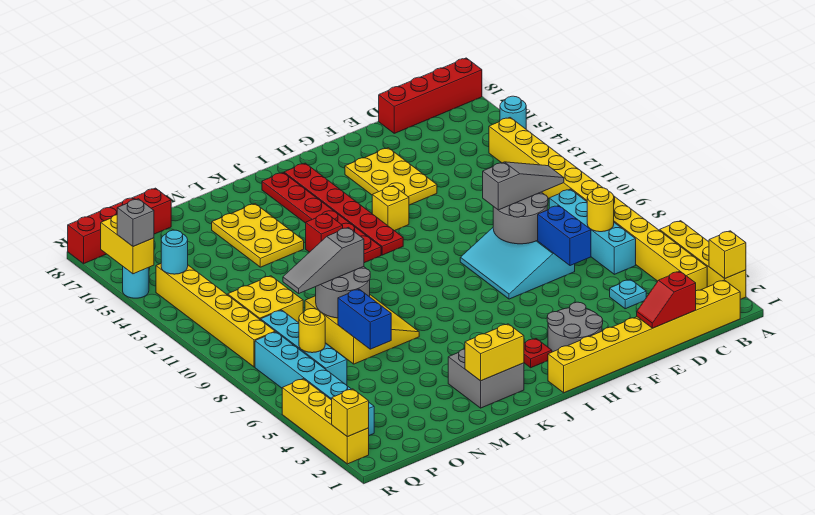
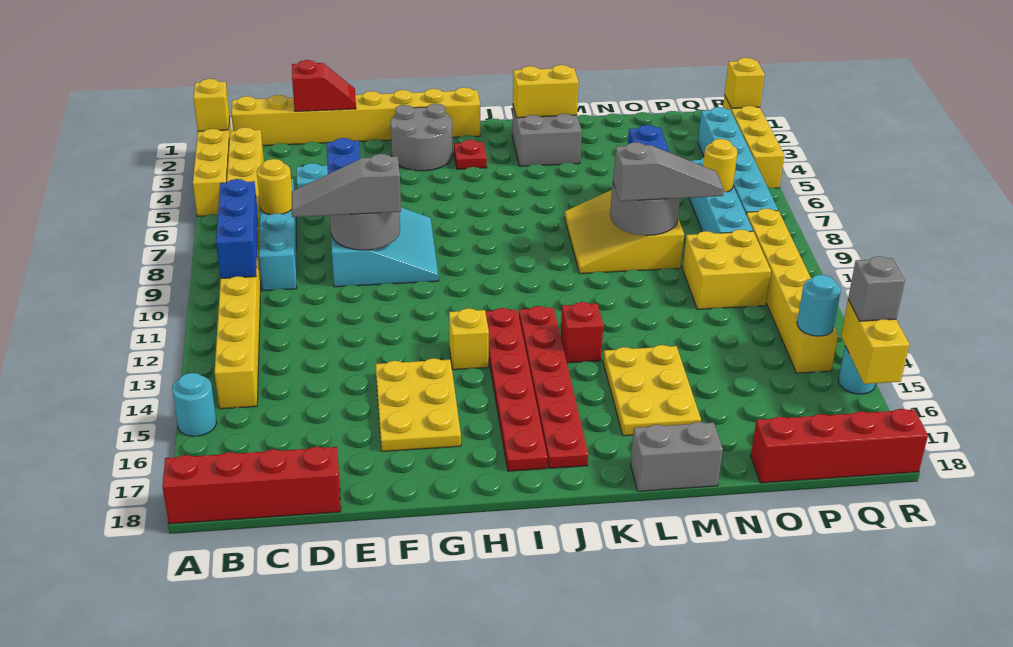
none -> blue 1x3 brick [216,179,258,278]
none -> grey 1x2 brick [630,422,723,491]

